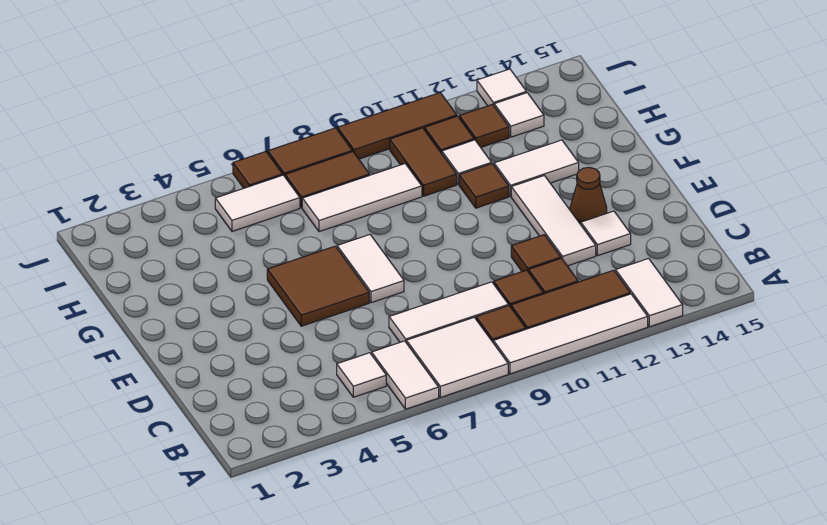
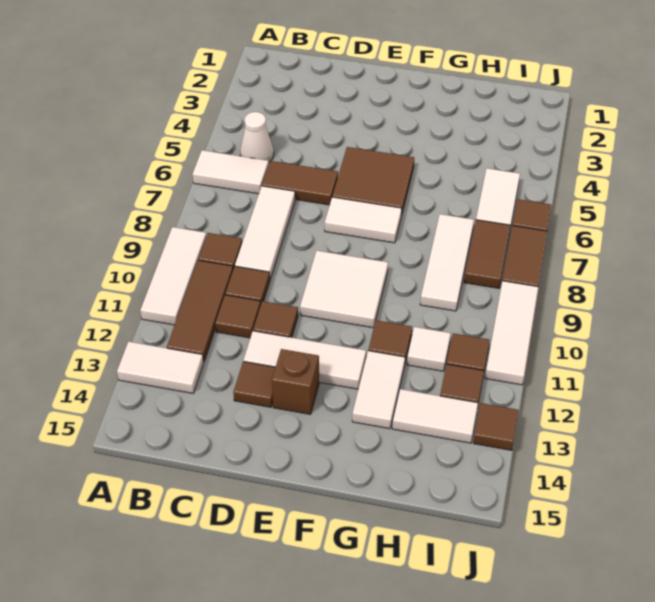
white 2x2 tile [406,317,508,397] -> white 2x2 tile moved to [300,251,388,328]
white 1x4 tile [493,294,648,374] -> white 1x3 tile [140,227,207,325]
white 1x1 tile [337,353,386,397] -> white 1x1 cone [240,112,274,162]
white 1x1 tile [581,211,631,256] -> brown 1x1 tile [233,362,275,407]
brown 1x1 cone [570,167,607,225] -> brown 1x1 brick [272,349,319,414]
brown 1x2 tile [390,128,457,196] -> brown 1x2 tile moved to [262,161,338,205]
white 1x1 tile [494,93,544,137] -> white 1x2 tile [392,389,478,443]
brown 1x3 tile [338,93,457,159] -> white 1x3 tile [485,281,538,385]
white 1x1 tile [477,69,527,106] -> brown 1x1 tile [473,403,519,450]

